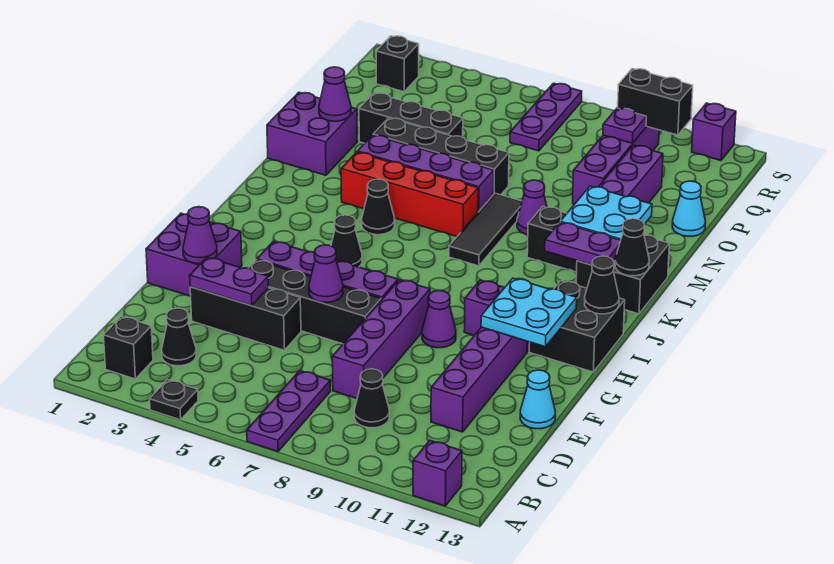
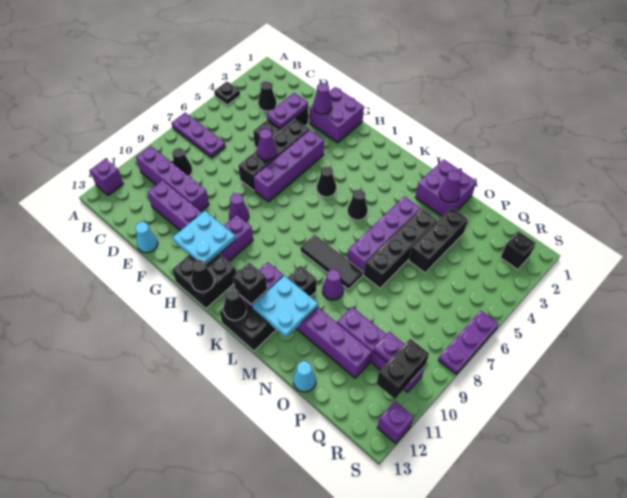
black 1x1 brick [104,316,153,379] -> black 1x1 brick moved to [233,263,267,304]
purple 1x4 brick [332,280,430,398] -> purple 1x4 brick moved to [136,146,209,211]
red 1x4 brick [341,152,478,236] -> none
purple 1x3 plate [510,83,582,151] -> purple 1x3 plate turned to [438,311,498,374]

